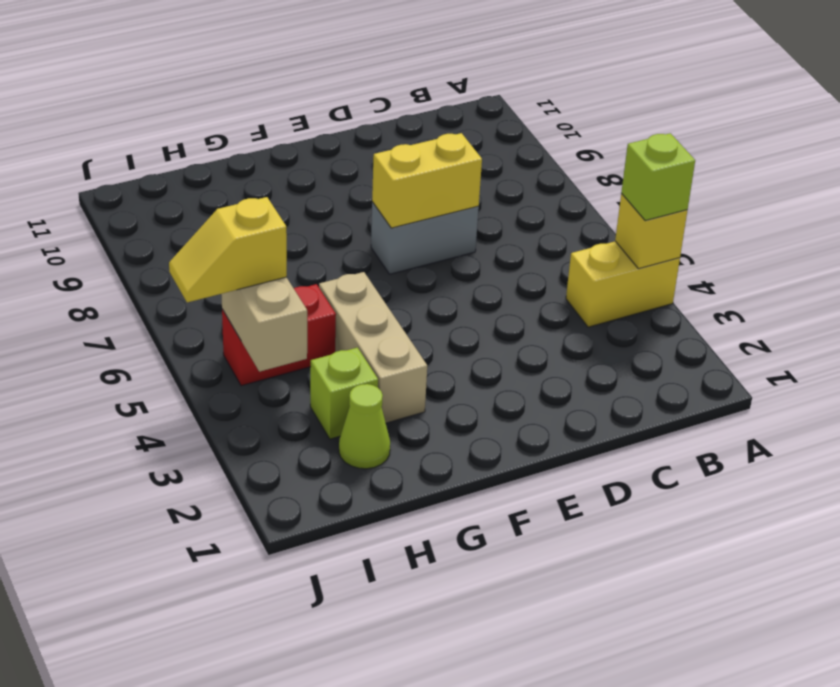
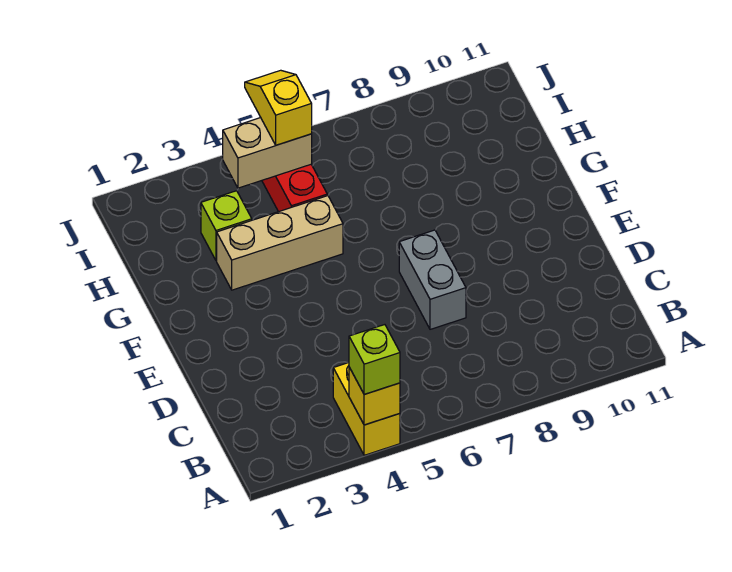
yellow 1x2 brick [372,133,482,228] -> none
lime 1x1 cone [339,384,390,469] -> none

